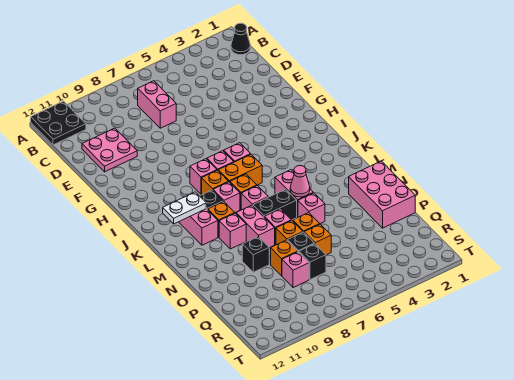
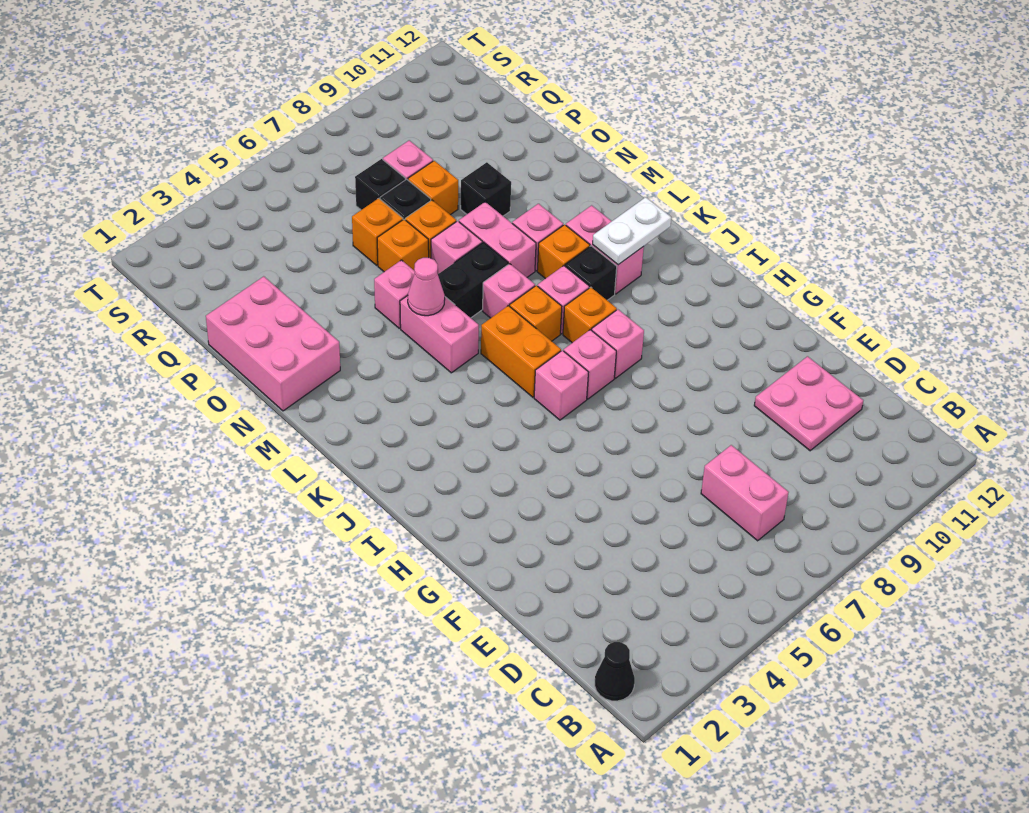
black 2x2 plate [31,101,86,145] -> none
orange 1x2 brick [218,155,262,185] -> orange 1x2 brick turned to [481,306,561,397]

